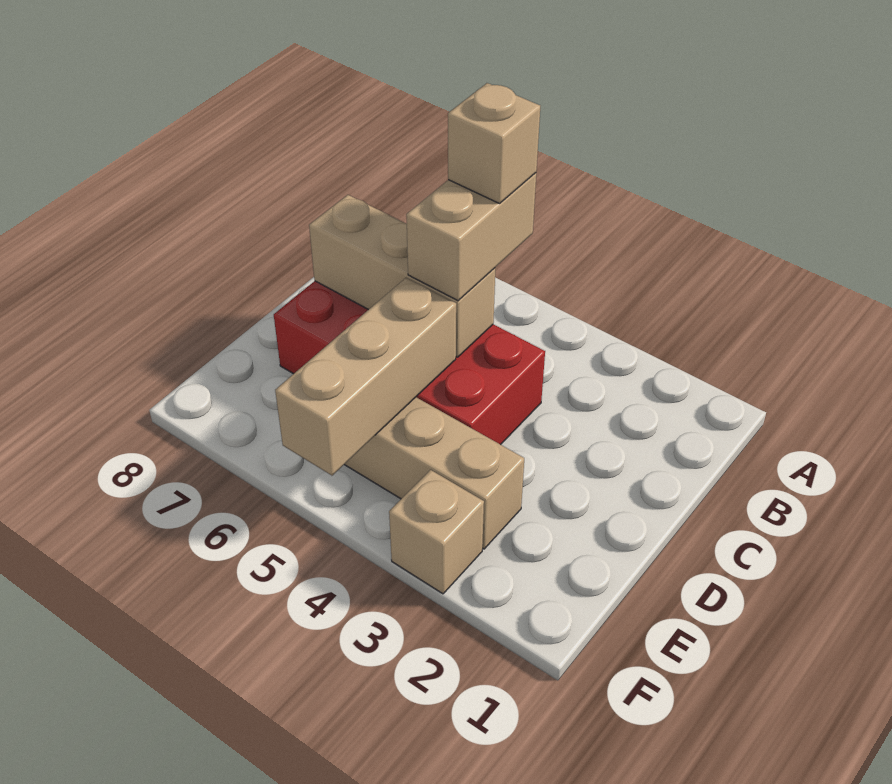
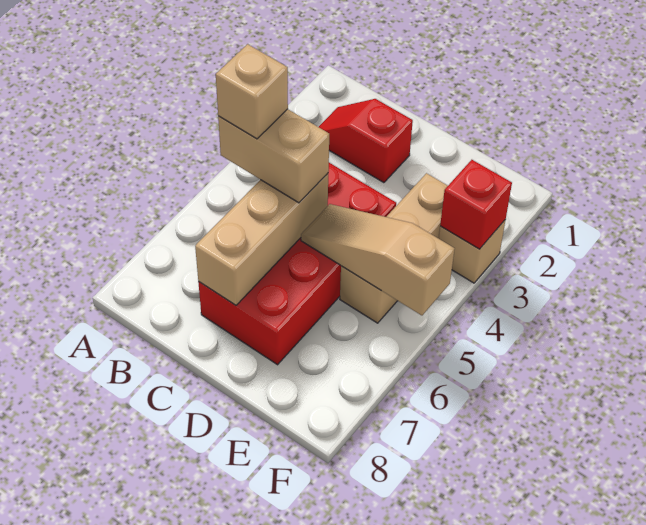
none -> red 1x2 slope [319,99,413,183]
tan 1x3 brick [275,278,456,476] -> tan 1x3 slope [301,204,455,315]
none -> red 1x1 brick [440,160,512,249]

